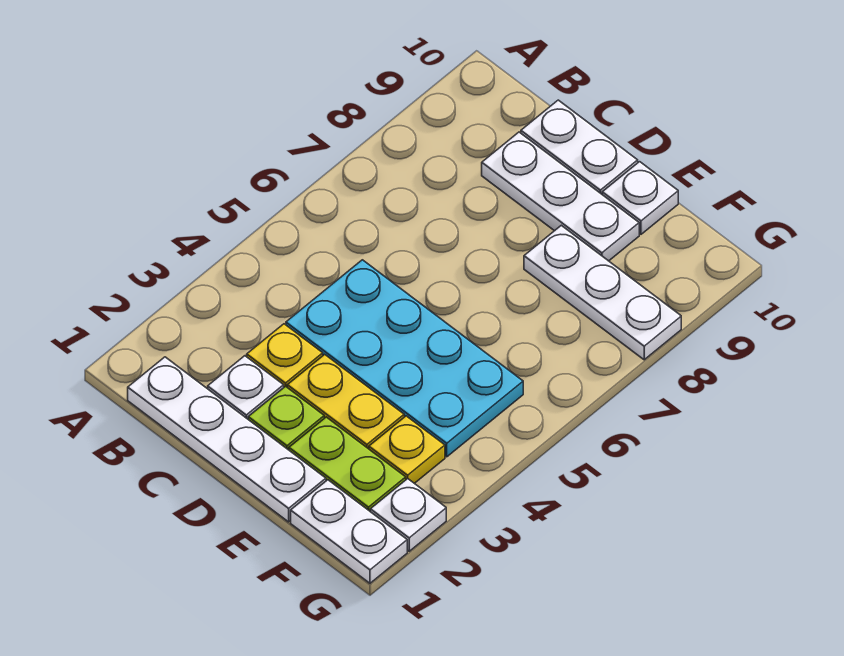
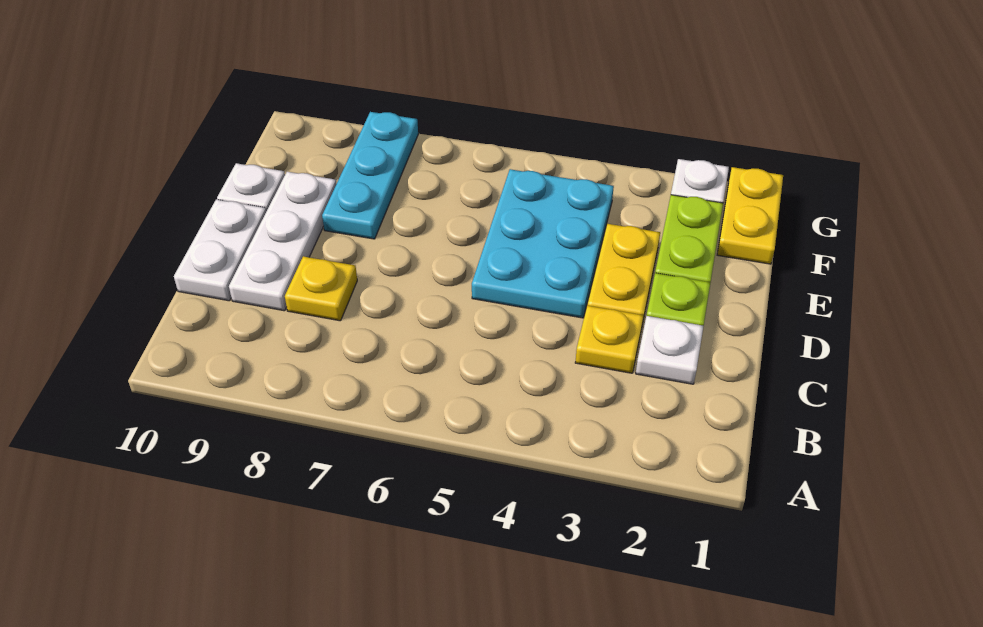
white 1x4 plate [128,357,326,522] -> none
cyan 2x4 plate [286,260,523,457] -> cyan 2x3 plate [472,169,614,318]
white 1x3 plate [524,225,681,360] -> cyan 1x3 plate [322,112,418,239]
white 1x2 plate [291,480,407,583] -> yellow 1x2 plate [717,167,783,264]
yellow 1x1 plate [369,416,445,483] -> yellow 1x1 plate moved to [285,256,357,321]

